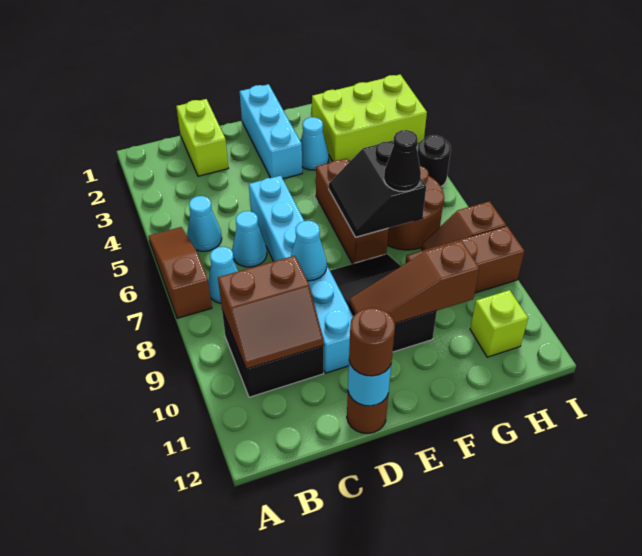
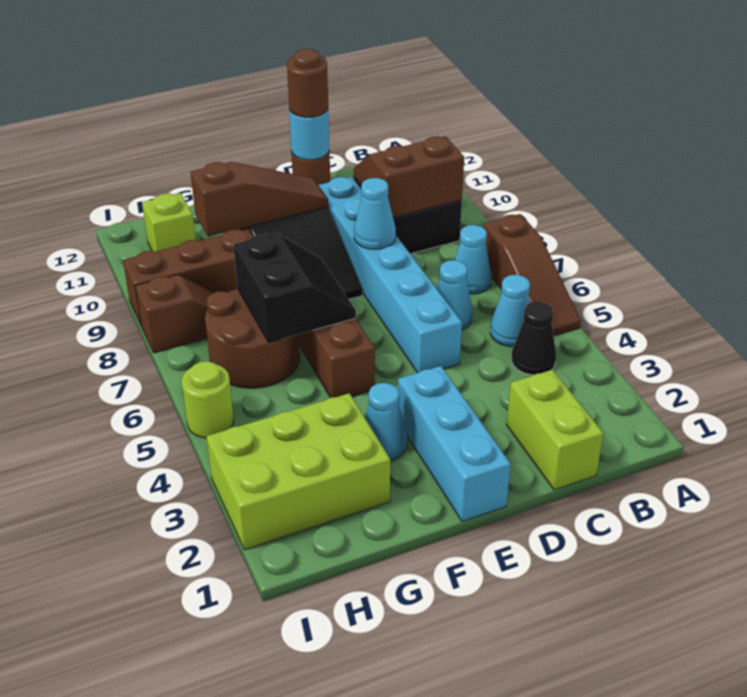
black 1x1 cone [384,130,421,192] -> black 1x1 cone moved to [512,301,556,375]
black 1x1 round brick [417,135,451,186] -> lime 1x1 round brick [182,361,234,438]

